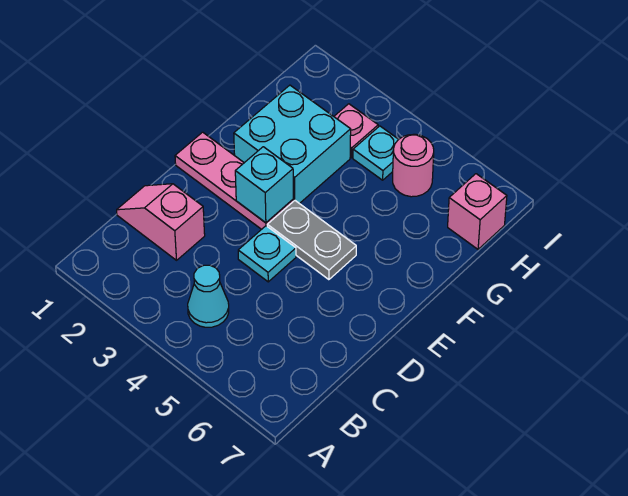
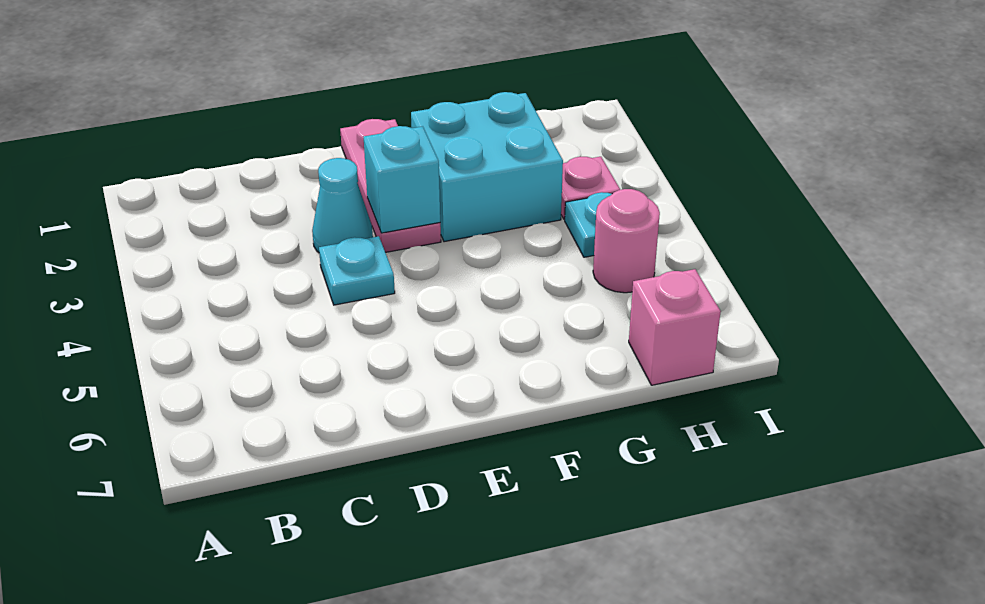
cyan 1x1 cone [188,265,229,327] -> cyan 1x1 cone moved to [312,158,373,253]
pink 1x2 slope [117,184,205,260] -> none
grey 1x2 plate [267,201,356,280] -> none

